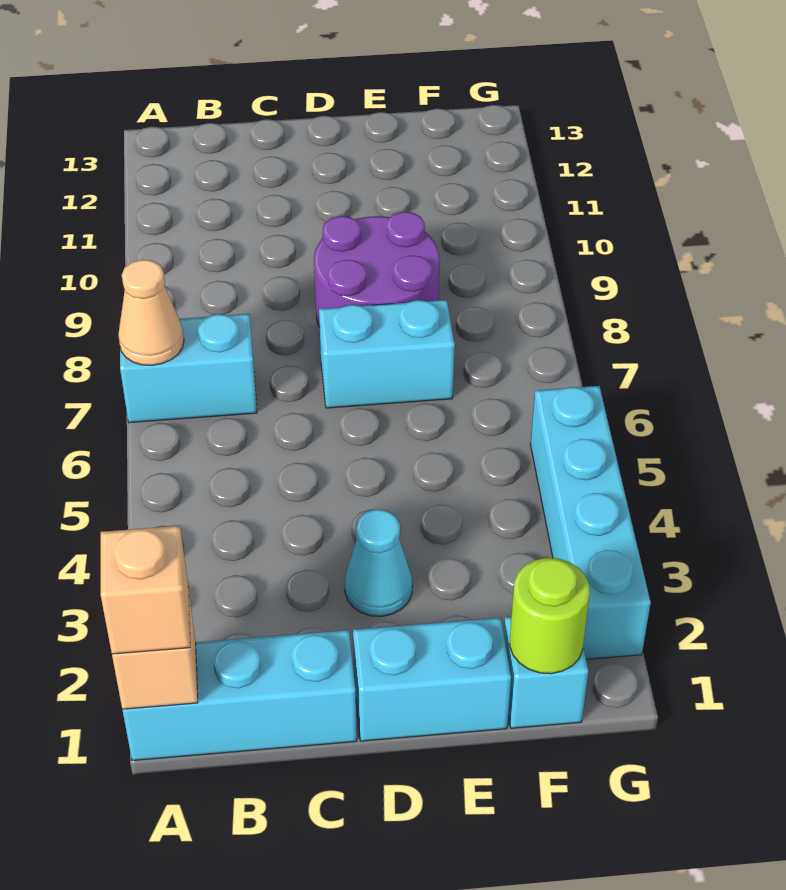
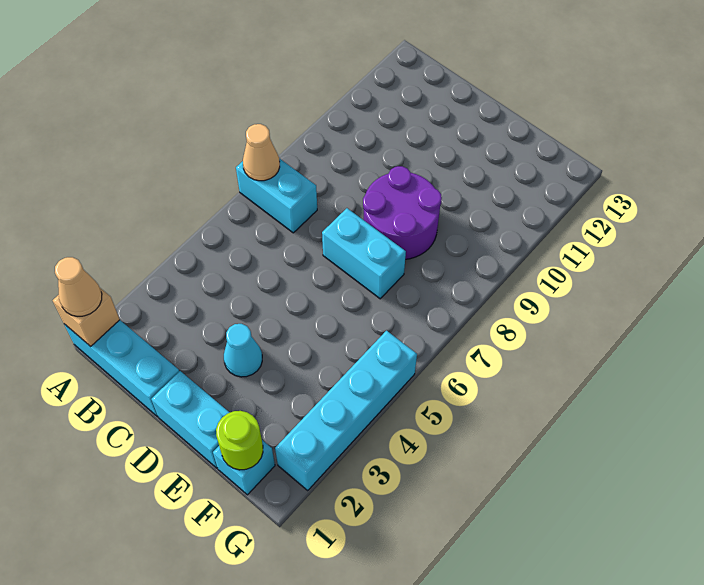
tan 1x1 brick [101,526,190,654] -> tan 1x1 cone [55,257,102,316]

